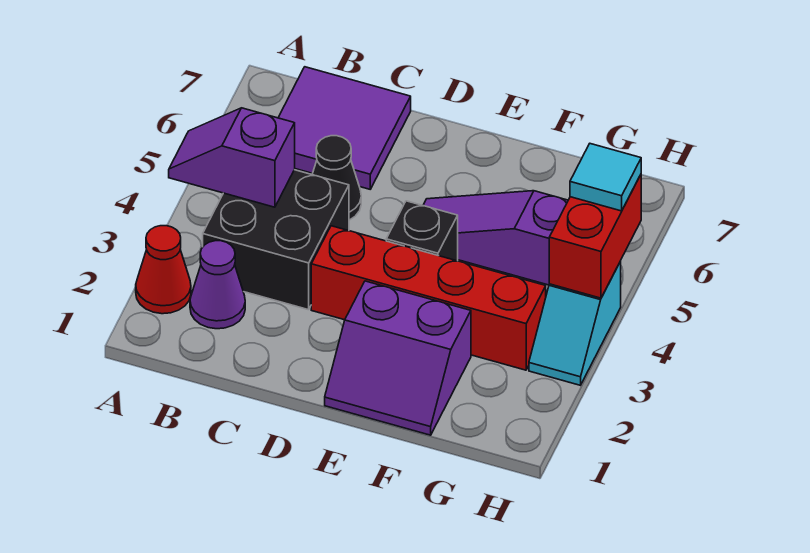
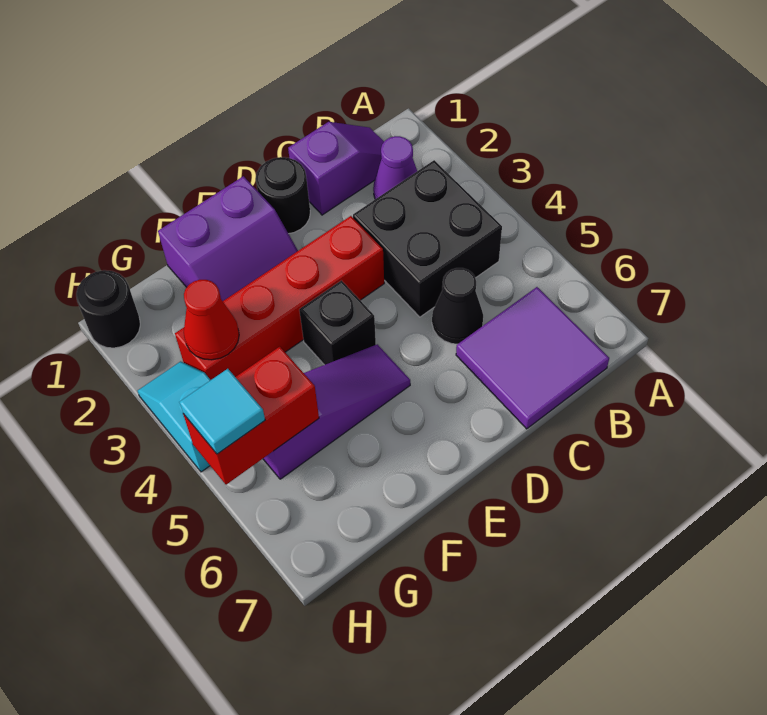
red 1x1 cone [136,226,191,314] -> red 1x1 cone moved to [184,280,239,360]
purple 1x2 slope [169,108,295,207] -> purple 1x2 slope moved to [288,122,384,215]
none -> black 1x1 round brick [256,157,310,234]
purple 2x2 slope [325,281,471,435] -> purple 2x2 slope turned to [158,176,298,301]
none -> black 1x1 round brick [76,270,140,348]
red 1x2 brick [549,175,641,298] -> red 1x2 brick turned to [183,347,319,485]

